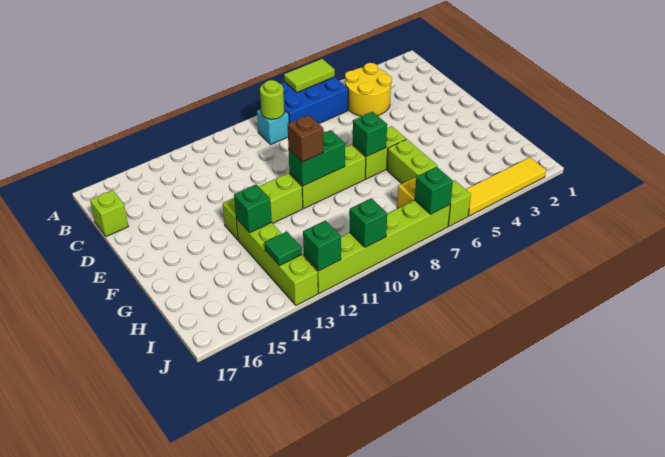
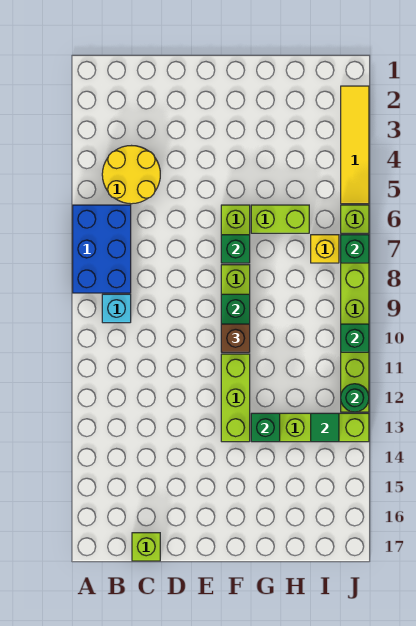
lime 1x2 tile [284,59,335,92] -> none
lime 1x1 round brick [260,80,284,119] -> none
green 1x1 brick [303,220,341,271] -> green 1x1 round brick [341,384,369,412]

